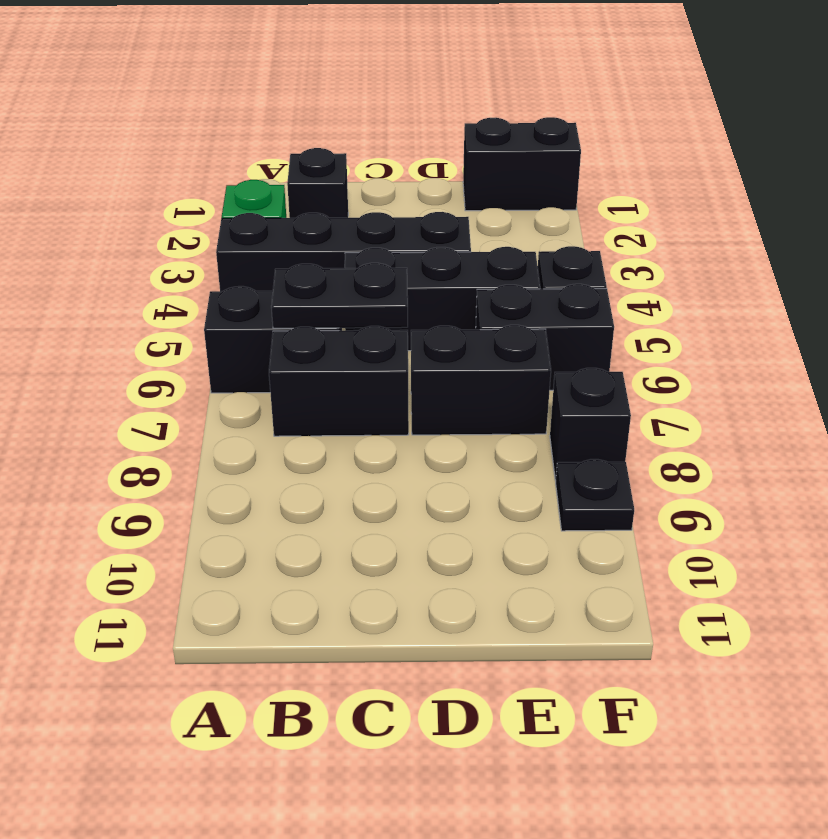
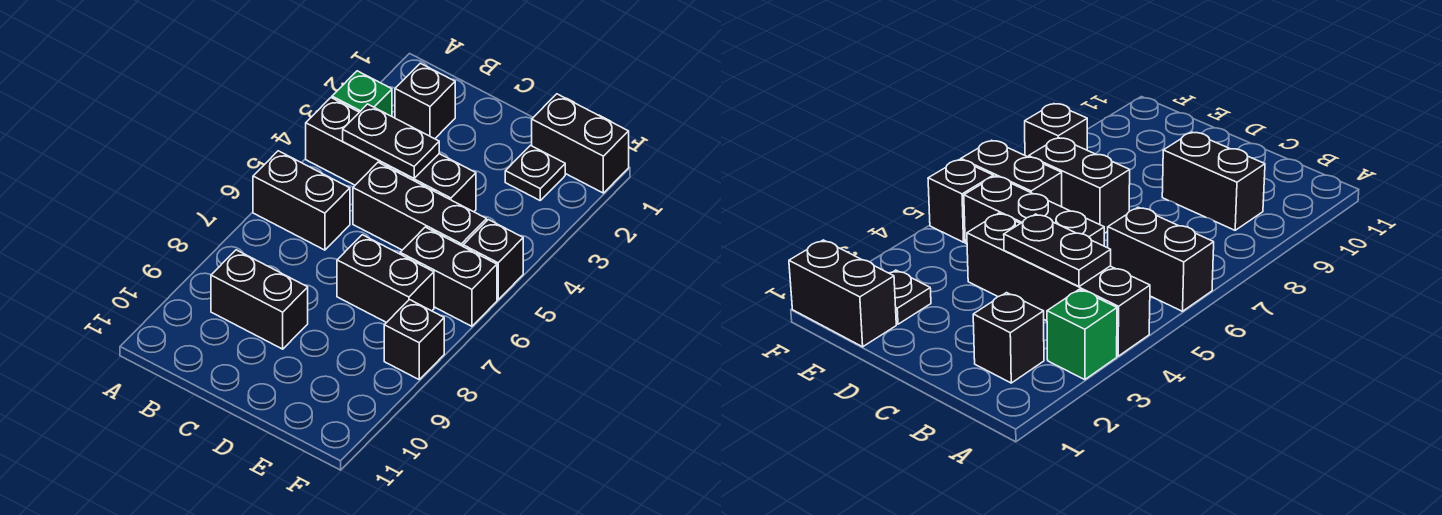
black 1x2 plate [271,263,408,328] -> black 1x2 plate moved to [343,104,439,178]
black 1x2 brick [269,326,409,436] -> black 1x2 brick moved to [211,250,308,349]
black 1x1 plate [556,459,634,531] -> black 1x1 plate moved to [505,145,565,200]

